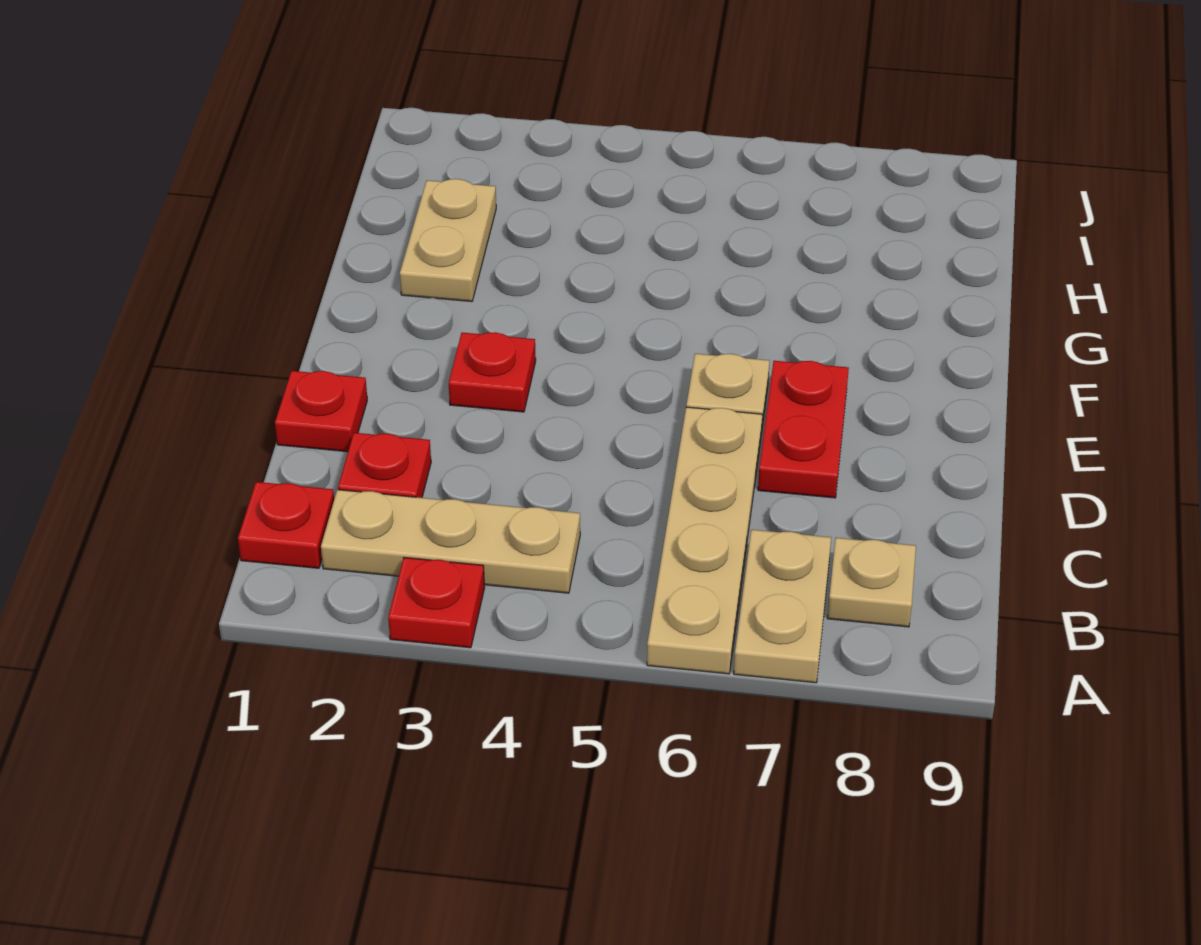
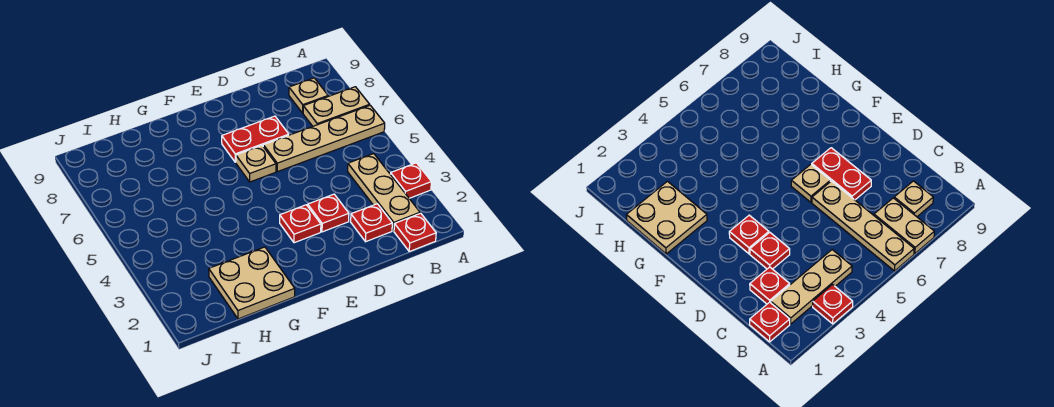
red 1x1 plate [275,371,367,452] -> red 1x1 plate moved to [308,194,349,232]
tan 1x2 plate [400,179,496,302] -> tan 2x2 plate [209,247,295,319]

